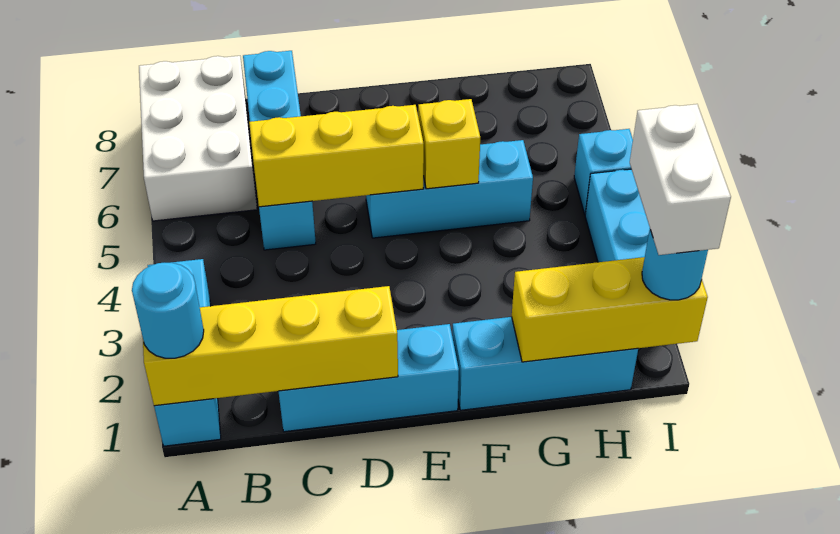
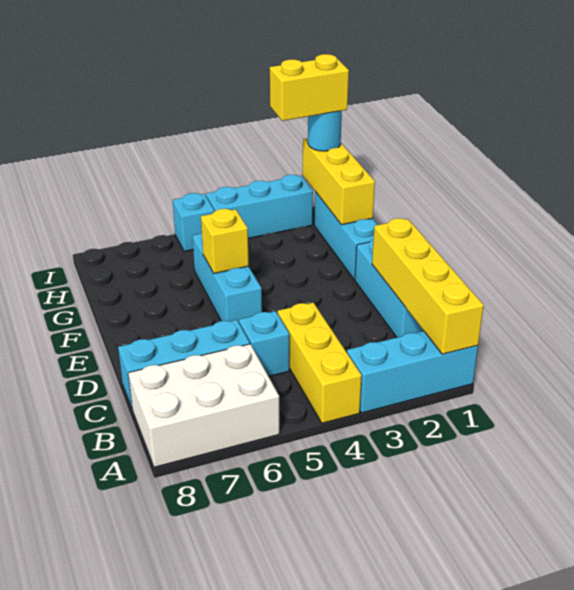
cyan 1x1 round brick [132,262,204,358] -> none
yellow 1x3 brick [249,105,424,207] -> yellow 1x3 brick moved to [278,302,362,423]
white 1x2 brick [630,104,731,255] -> yellow 1x2 brick [270,54,349,121]

